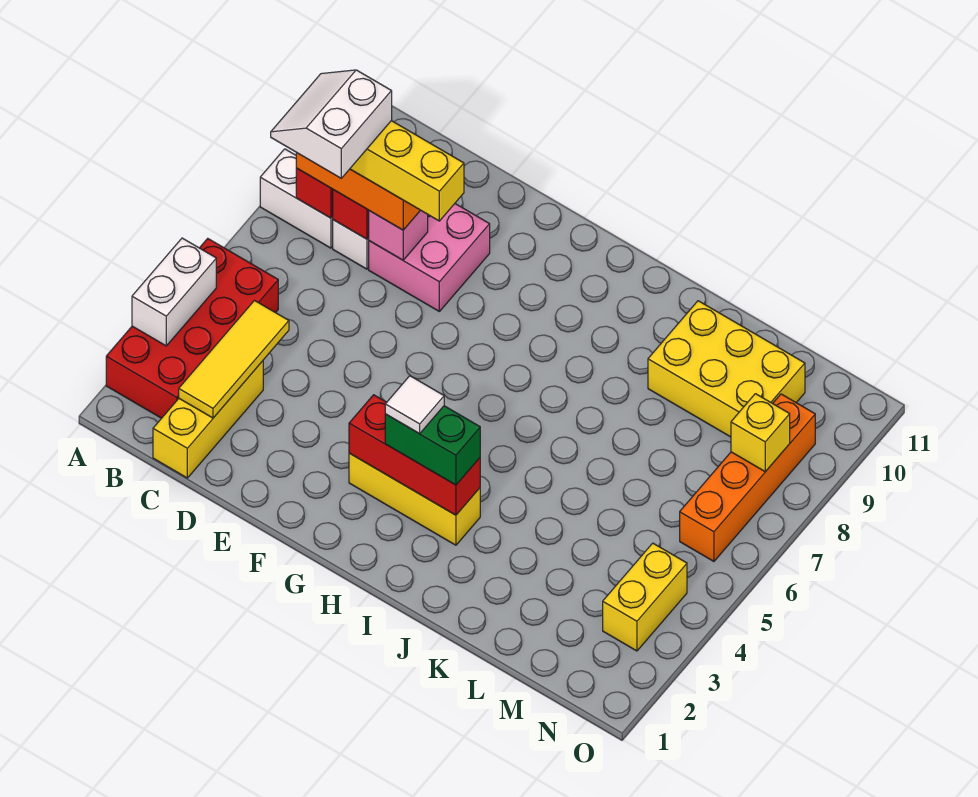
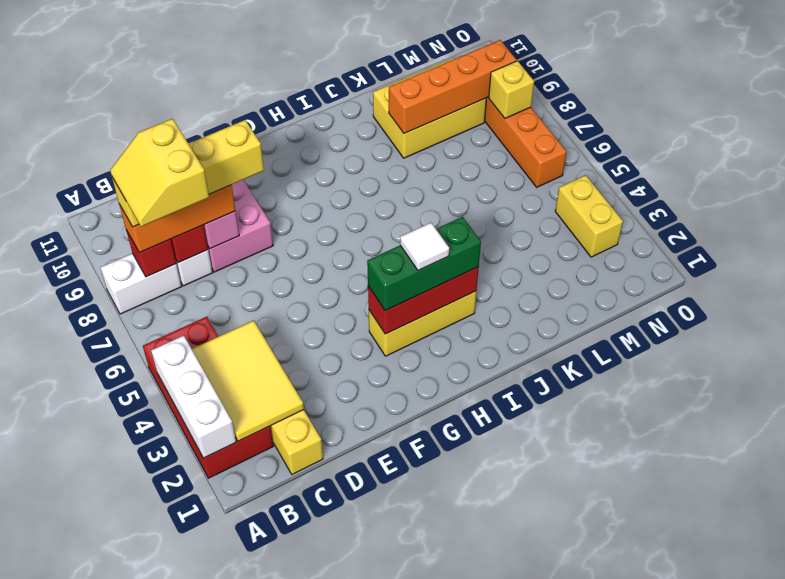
white 1x2 brick [132,238,216,346] -> white 1x3 brick [151,336,236,458]
white 2x2 slope [271,70,392,178] -> yellow 2x2 slope [110,119,209,227]
yellow 1x3 tile [179,301,289,418] -> yellow 2x3 tile [192,320,304,441]
green 1x2 brick [385,406,480,485] -> green 1x3 brick [367,217,481,311]
none -> orange 1x4 brick [389,40,517,134]

